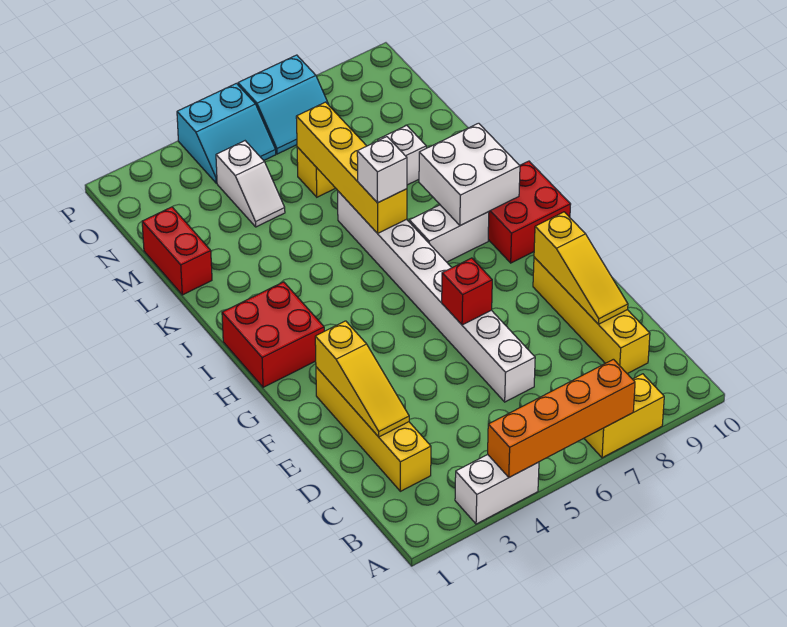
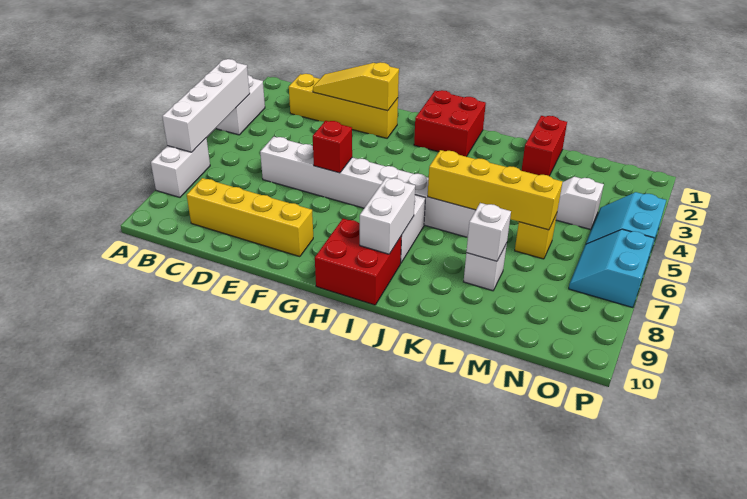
orange 1x4 brick [488,359,635,477] -> white 1x4 brick [162,59,250,152]
yellow 1x2 brick [584,374,664,458] -> white 1x2 brick [151,138,210,197]
yellow 1x3 slope [534,212,628,324] -> none
white 2x2 brick [419,123,520,226] -> white 1x2 brick [360,177,415,254]
white 1x1 brick [357,137,407,203] -> white 1x1 brick moved to [466,203,511,261]
red 1x2 brick [142,207,212,295] -> red 1x2 brick turned to [521,116,567,176]

